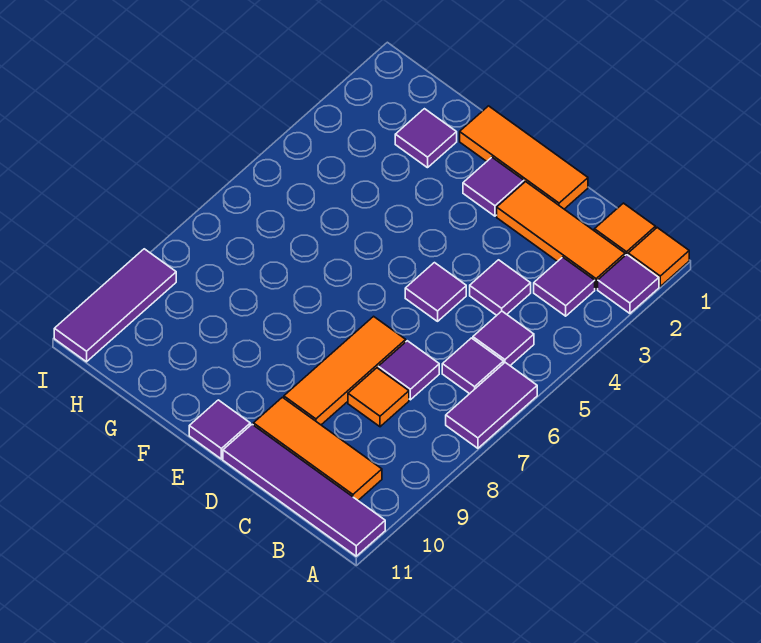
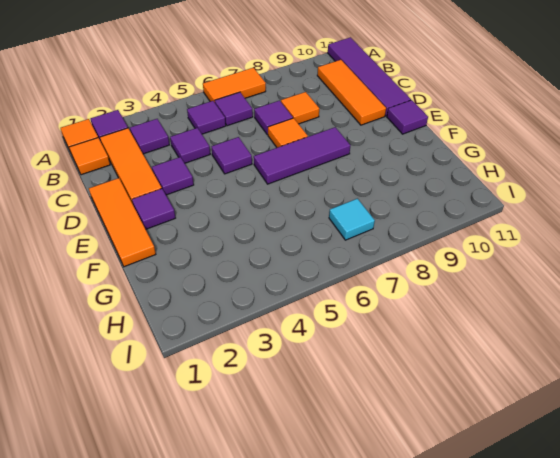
purple 1x2 tile [446,363,537,448] -> orange 1x2 tile [203,68,266,102]
orange 1x3 tile [284,316,406,425] -> orange 1x1 tile [268,118,308,148]
purple 1x1 tile [395,109,457,168] -> purple 1x1 tile moved to [152,157,194,195]
none -> cyan 1x1 tile [329,199,375,240]
purple 1x3 tile [54,249,176,362] -> purple 1x3 tile moved to [254,127,350,184]

